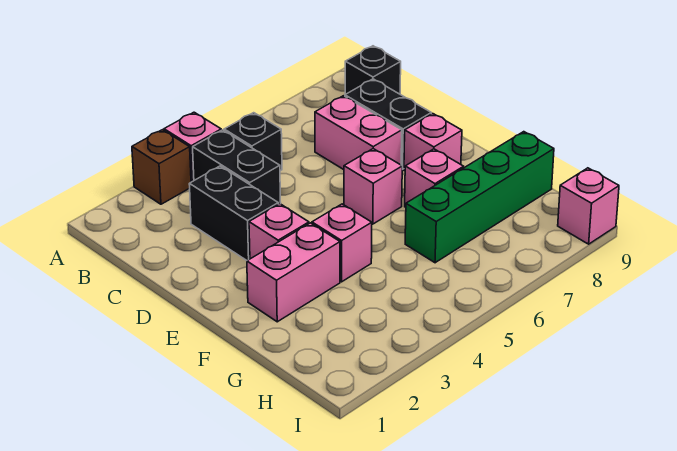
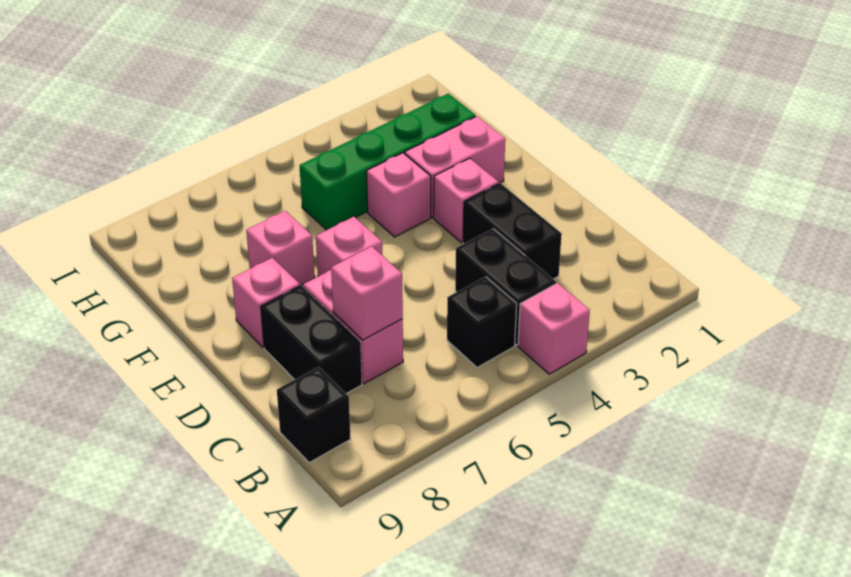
brown 1x1 brick [132,130,191,204] -> none
green 1x4 brick [405,132,554,263] -> green 1x4 brick moved to [299,93,476,230]
pink 1x1 brick [558,168,619,244] -> pink 1x1 brick moved to [331,246,403,340]

